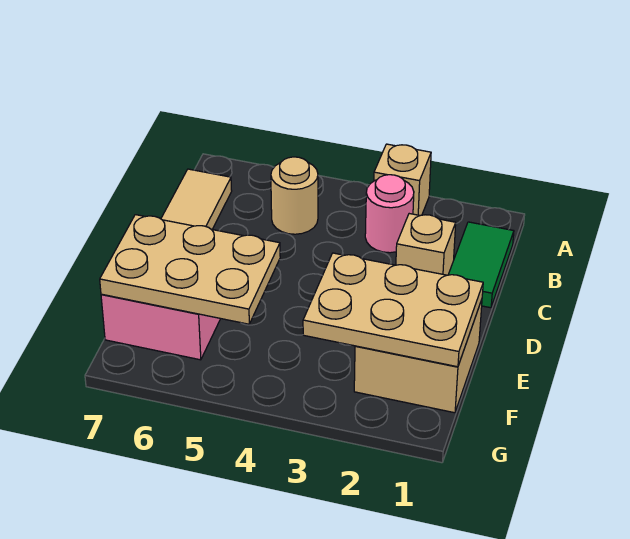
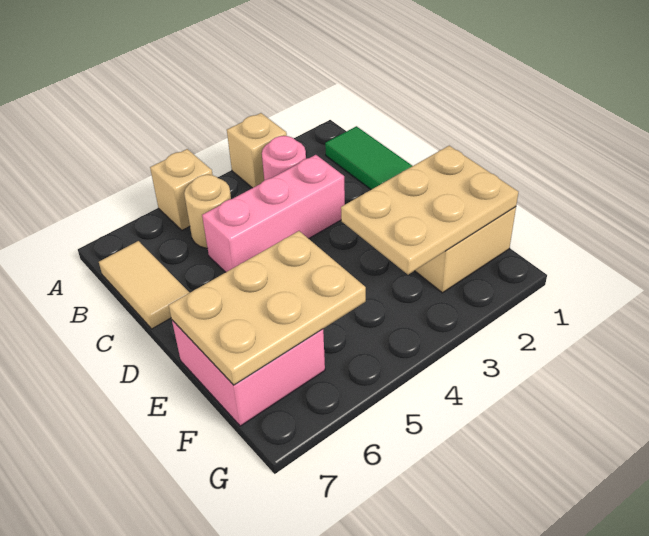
tan 1x1 brick [396,214,456,275] -> tan 1x1 brick moved to [150,149,213,230]
none -> pink 1x3 brick [202,155,345,272]

